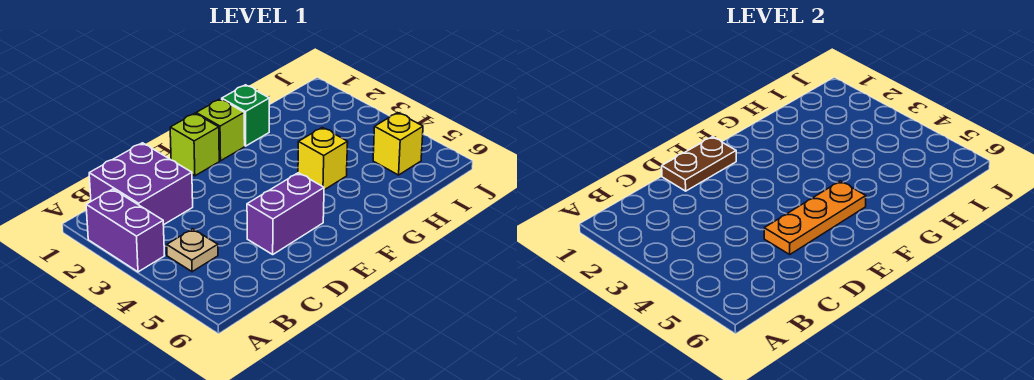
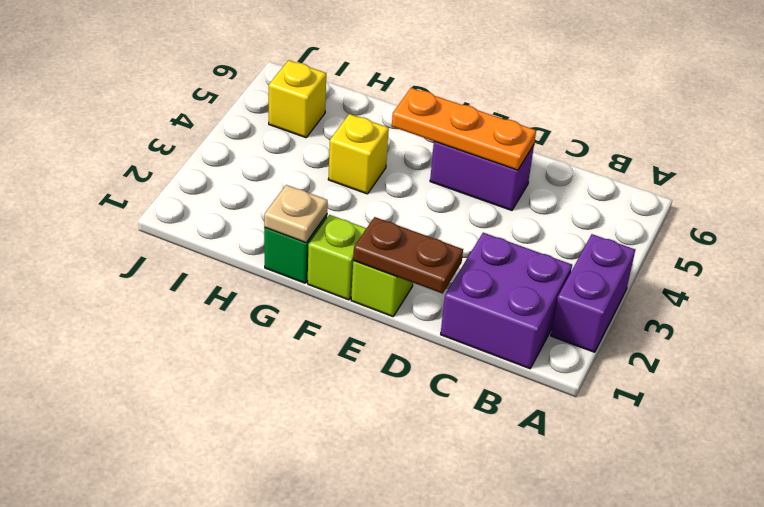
tan 1x1 plate [167,229,218,272] -> tan 1x1 plate moved to [264,185,328,243]

